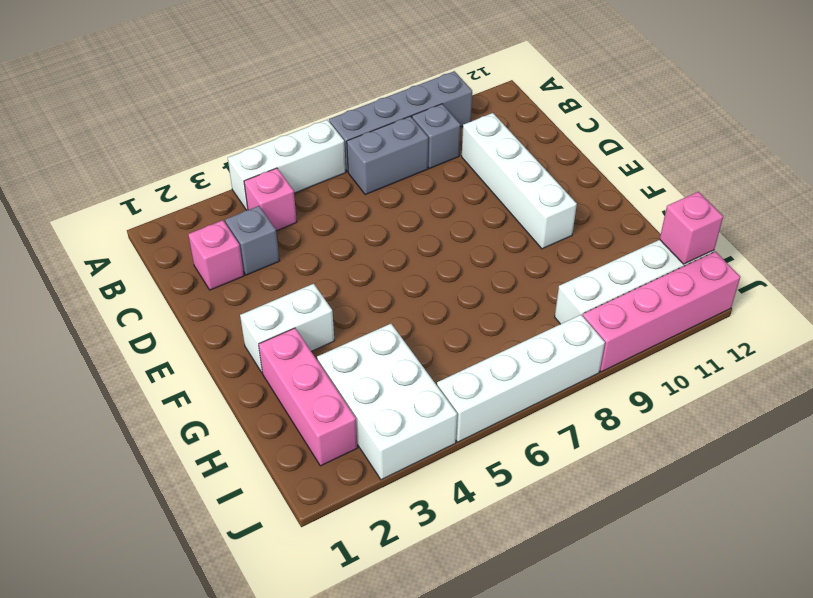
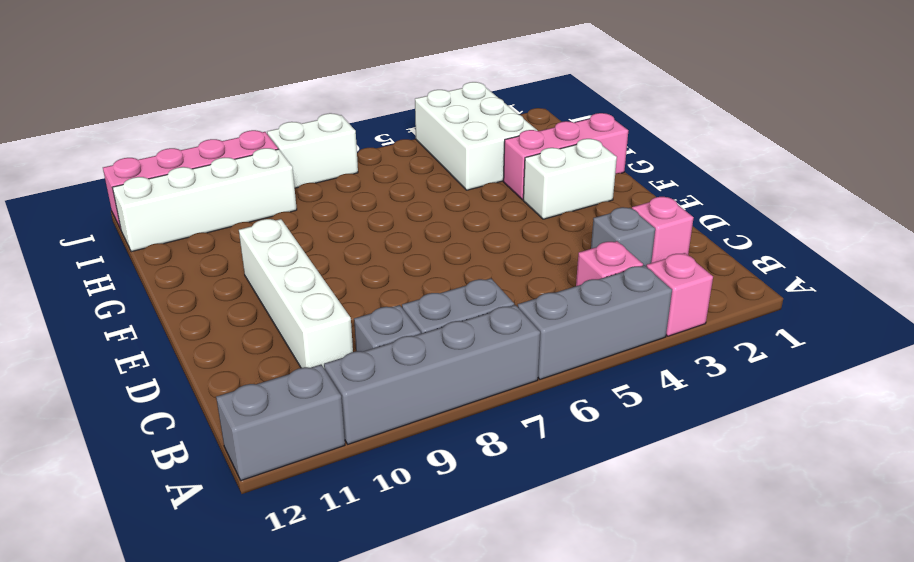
white 1x3 brick [228,120,346,210] -> grey 1x3 brick [518,265,672,379]
none -> grey 1x2 brick [216,365,345,480]
pink 1x3 brick [259,328,357,466] -> pink 1x3 brick turned to [503,113,628,200]
pink 1x1 brick [660,192,723,264] -> pink 1x1 brick moved to [646,253,713,336]
white 1x4 brick [437,315,605,442] -> white 1x2 brick [267,113,358,188]

